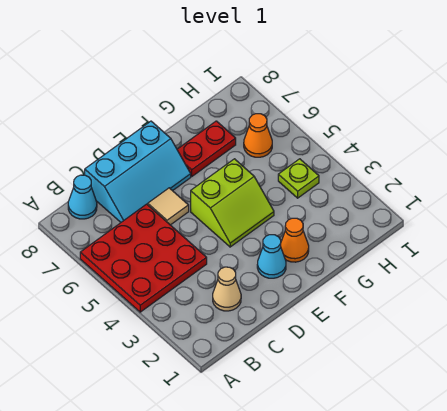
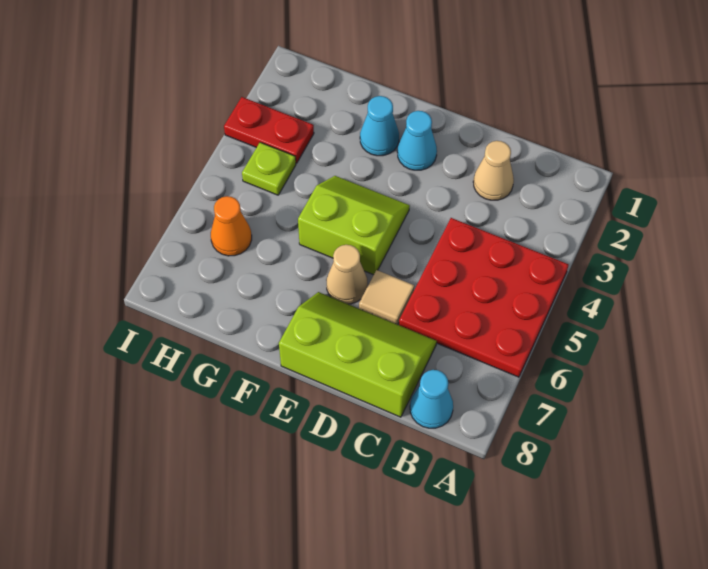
cyan 2x3 slope [85,121,191,222] -> lime 2x3 slope [279,292,437,417]
none -> tan 1x1 cone [326,245,368,304]
orange 1x1 cone [281,218,309,262] -> cyan 1x1 cone [360,96,399,156]
red 1x2 plate [177,121,236,176] -> red 1x2 plate moved to [224,97,314,163]

